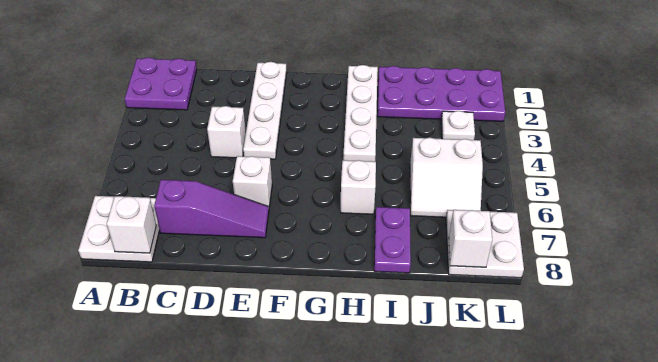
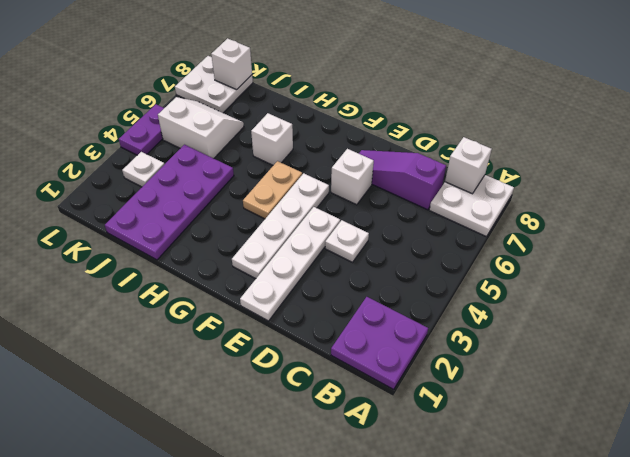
white 1x1 brick [207,106,246,158] -> white 1x1 plate [325,220,369,262]
none -> tan 1x2 plate [243,161,302,219]
white 1x4 plate [343,65,378,162] -> white 1x4 plate moved to [232,173,329,279]
purple 2x4 plate [378,66,505,121] -> purple 2x4 plate turned to [105,145,234,260]
purple 1x2 plate [374,207,411,273] -> purple 1x2 plate moved to [119,104,164,155]

